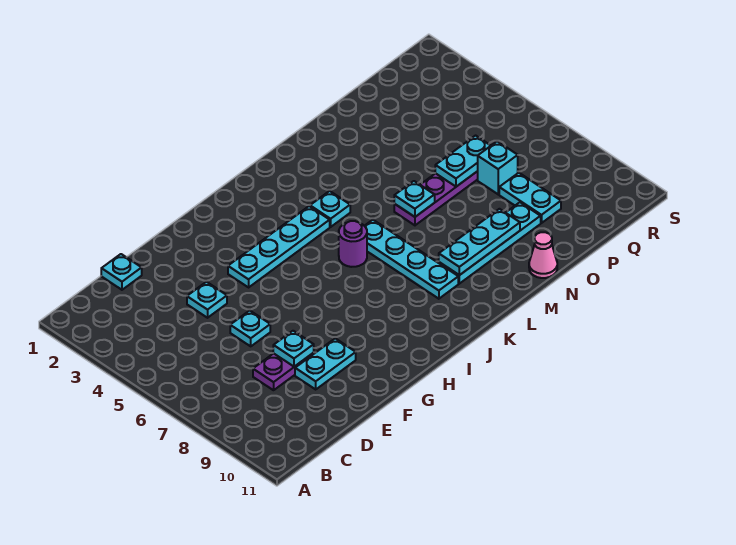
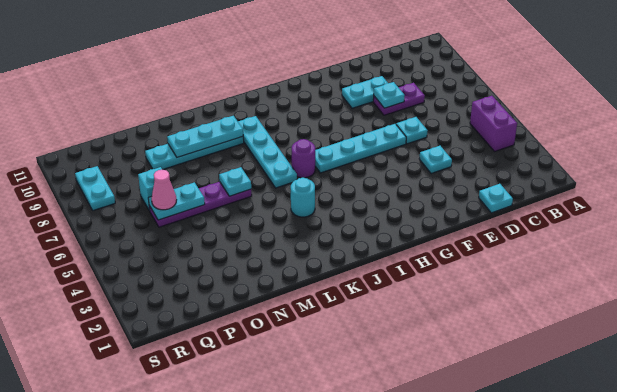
none -> purple 1x2 brick [470,96,517,151]
cyan 1x4 plate [228,206,330,287] -> cyan 1x4 plate moved to [315,124,406,173]
cyan 1x1 plate [310,191,350,227] -> cyan 1x1 round brick [291,178,315,217]
pink 1x1 cone [529,232,557,278] -> pink 1x1 cone moved to [152,170,176,210]
cyan 1x2 plate [499,173,561,223] -> cyan 1x2 plate moved to [75,166,115,211]

